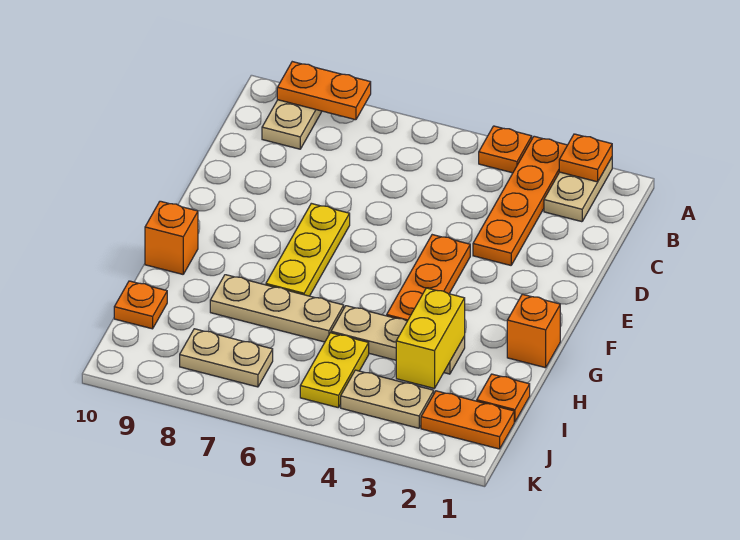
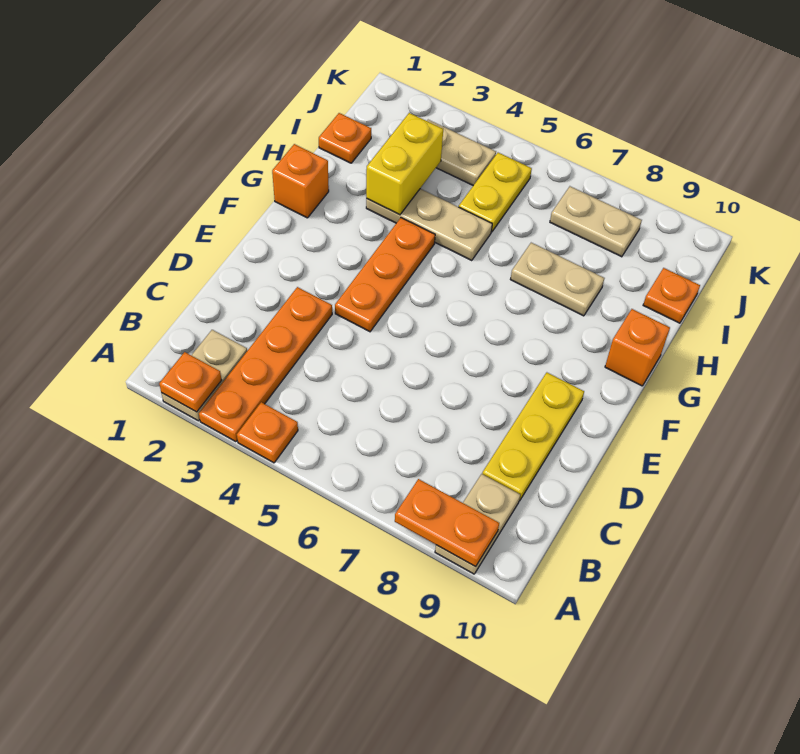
yellow 1x3 plate [266,203,350,296] -> yellow 1x3 plate moved to [482,373,584,501]
tan 1x3 plate [210,275,344,342] -> tan 1x2 plate [510,243,604,316]
orange 1x2 plate [421,391,514,449] -> none

